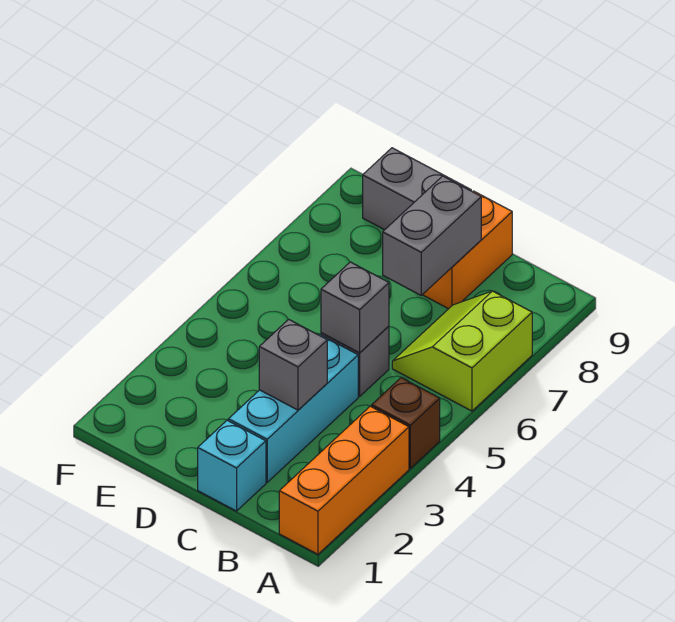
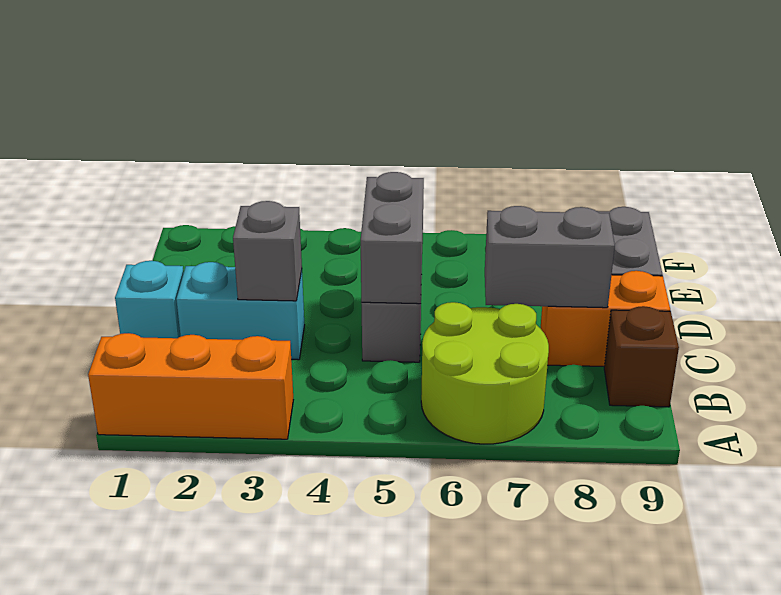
brown 1x1 brick [372,378,440,468] -> brown 1x1 brick moved to [604,306,679,407]
lime 2x2 slope [392,291,532,411] -> lime 2x2 round brick [421,302,549,444]
cyan 1x3 brick [228,334,358,482] -> cyan 1x2 brick [176,262,305,360]
grey 1x1 brick [321,262,389,353] -> grey 1x2 brick [361,172,424,304]

